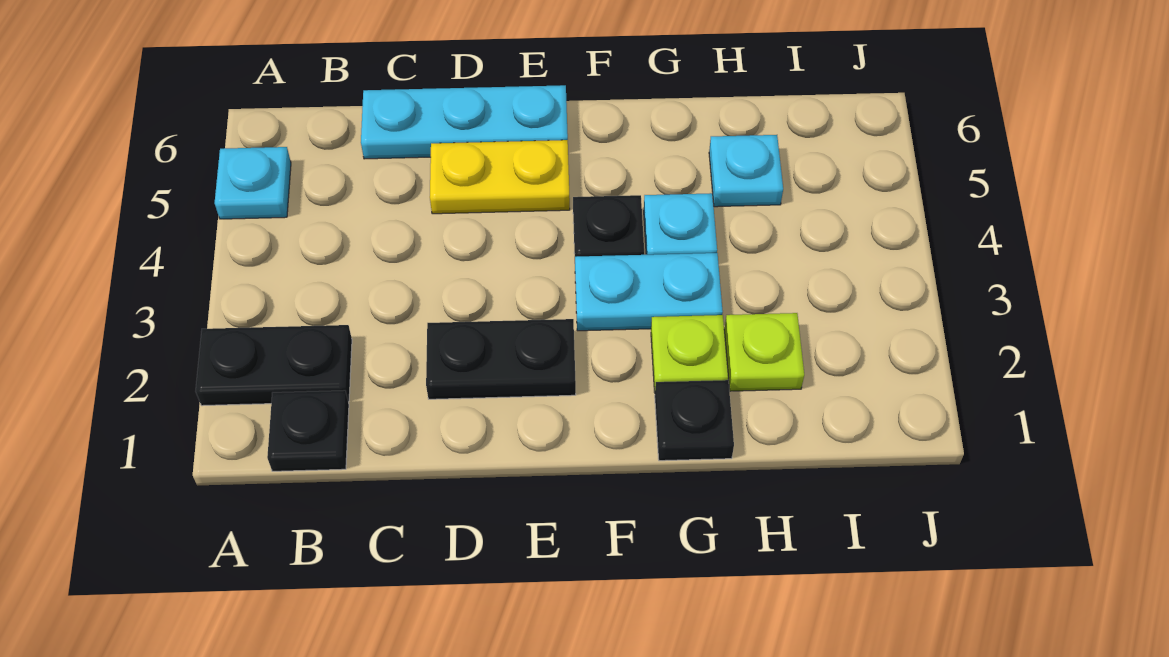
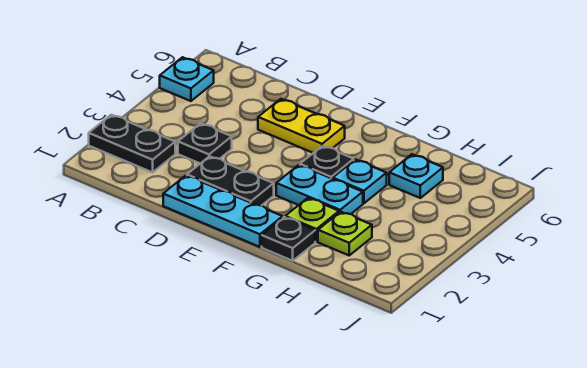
black 1x1 plate [267,390,349,471] -> black 1x1 plate moved to [178,123,232,163]
cyan 1x3 plate [361,85,568,159] -> cyan 1x3 plate moved to [163,176,283,247]

